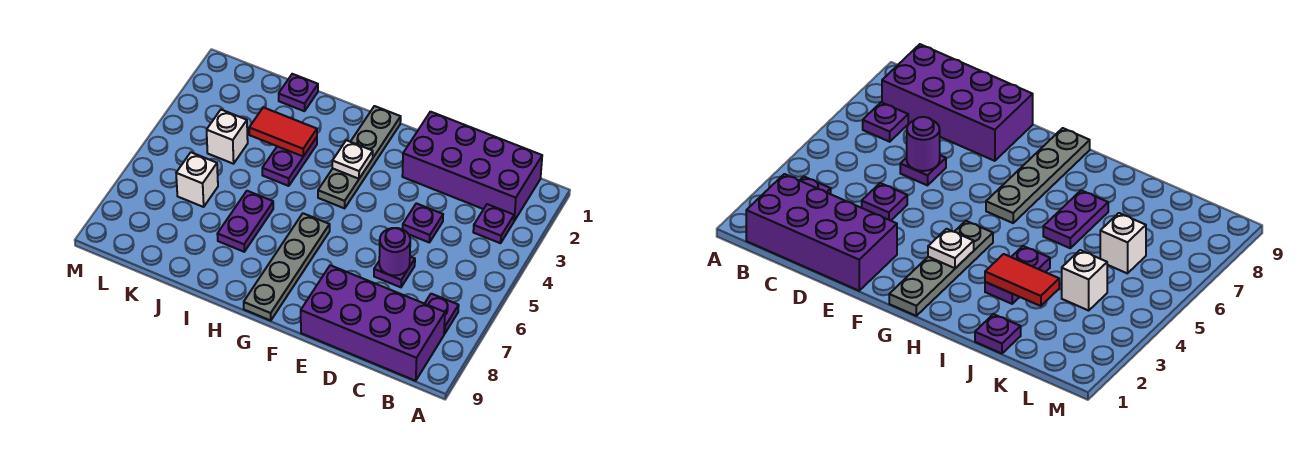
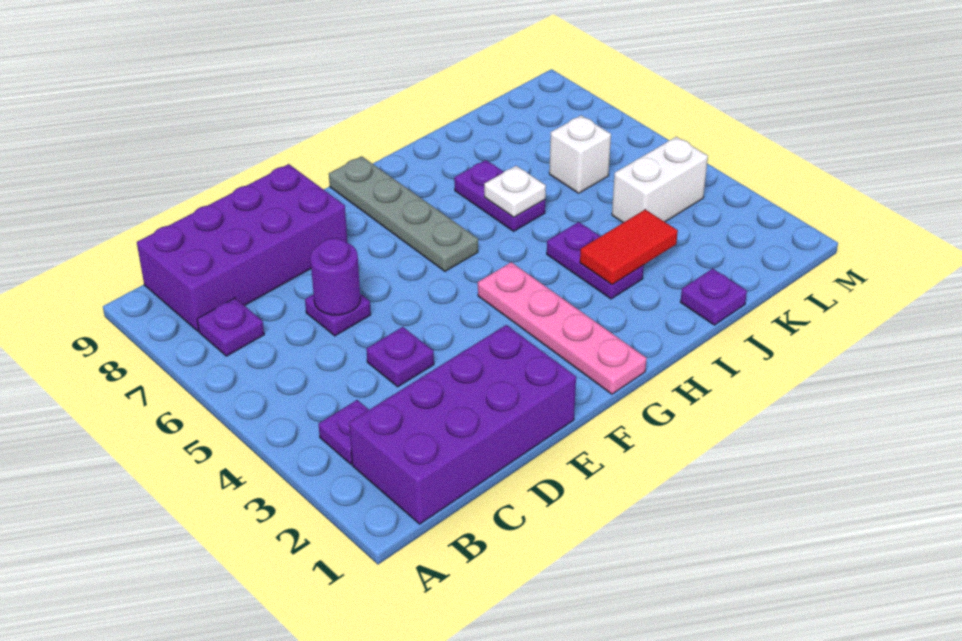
grey 1x4 plate [318,106,401,208] -> pink 1x4 plate [478,262,647,394]
white 1x1 plate [332,140,373,179] -> white 1x1 plate moved to [484,166,546,217]
white 1x1 brick [207,110,248,164] -> white 1x2 brick [612,137,708,223]

